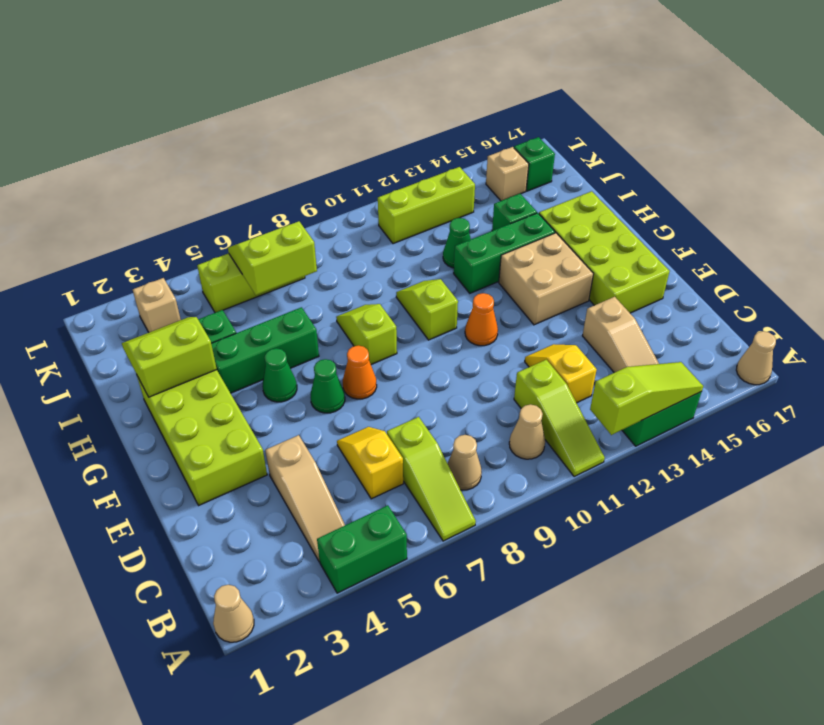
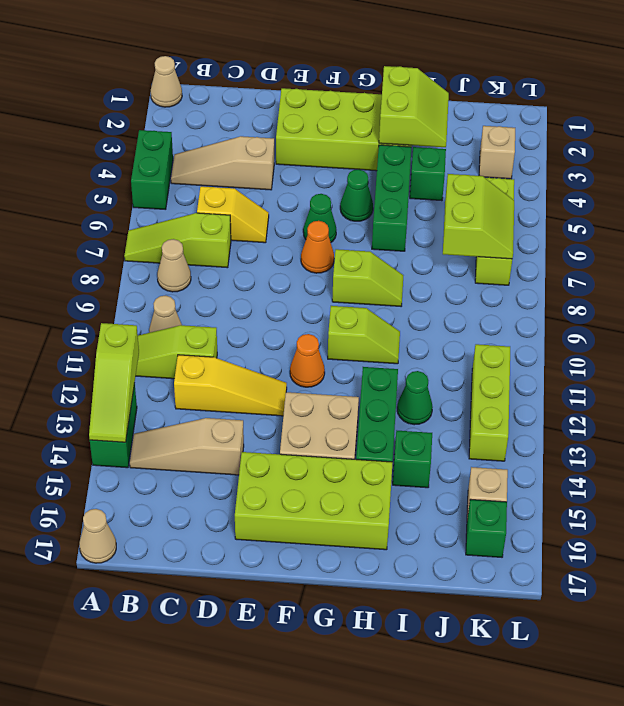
yellow 1x2 slope [525,344,597,403] -> yellow 1x3 slope [174,355,287,416]

